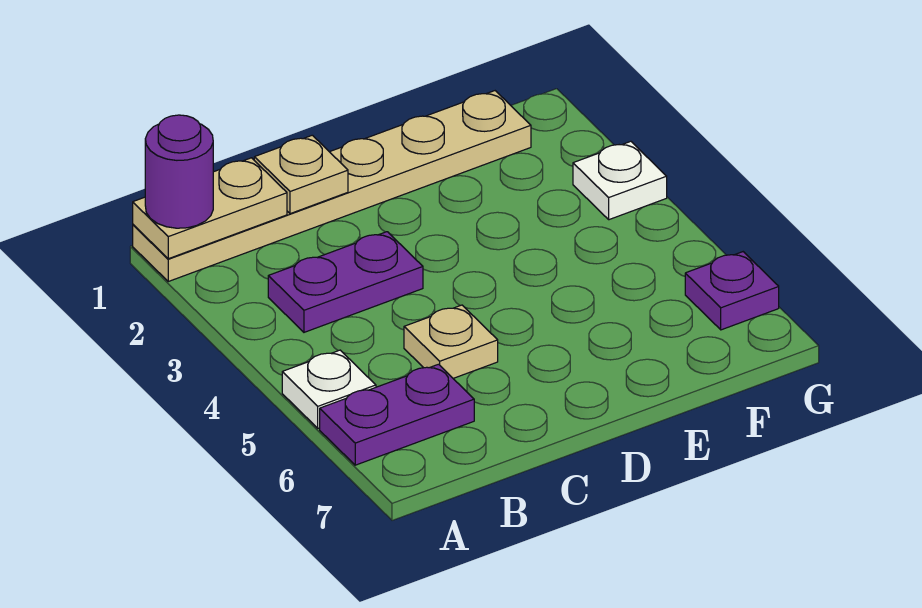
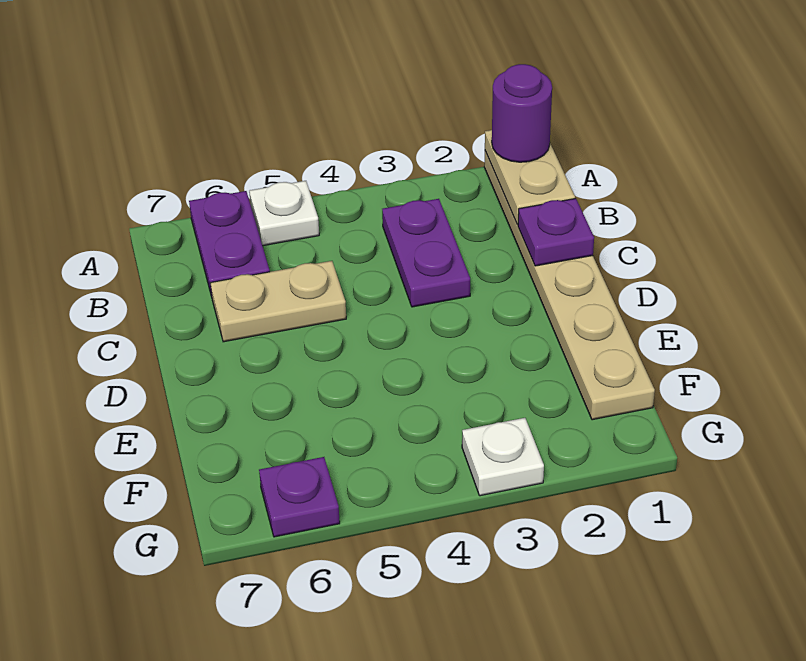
tan 1x1 plate [254,135,348,214] -> purple 1x1 plate [518,198,594,266]
tan 1x1 plate [404,305,498,378] -> tan 1x2 plate [210,261,346,342]

